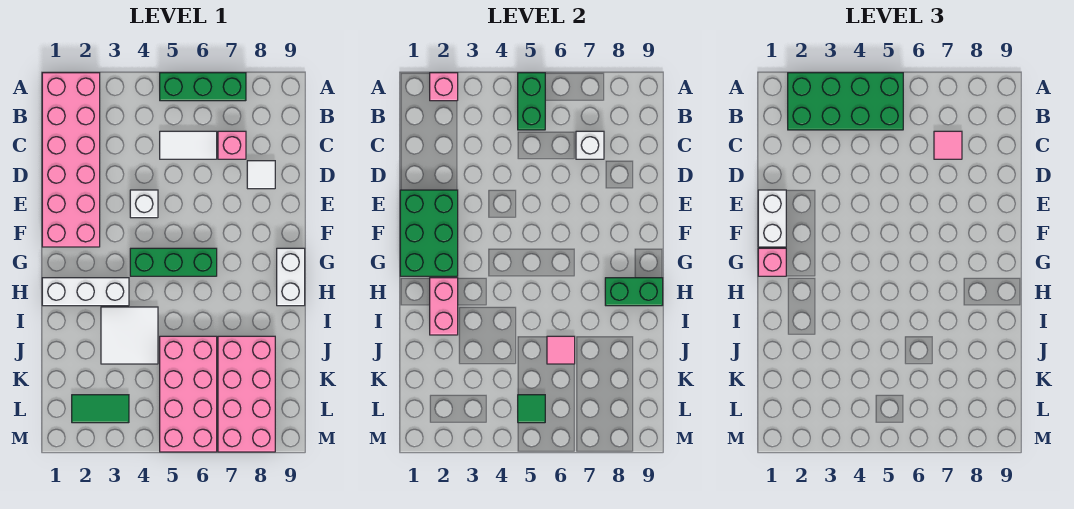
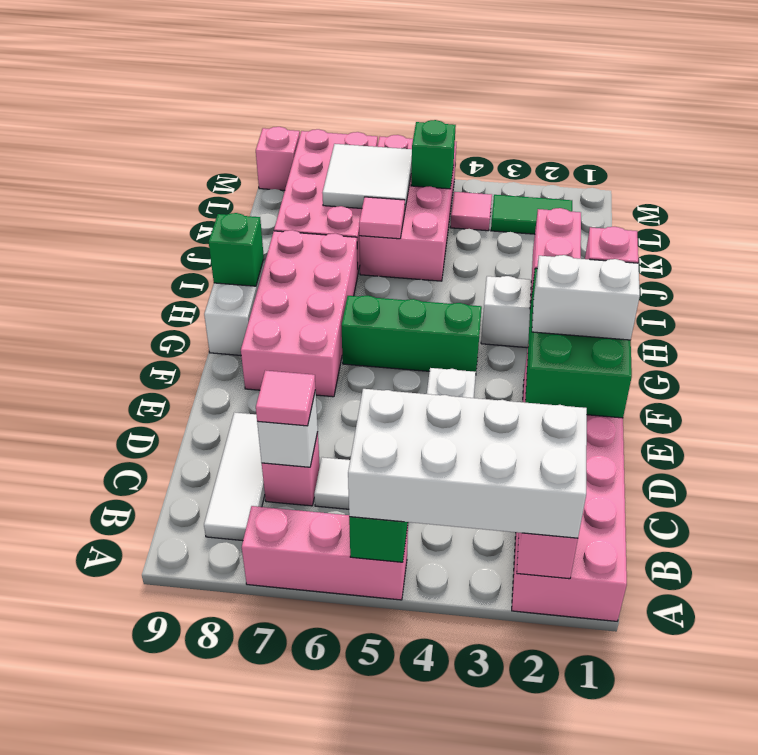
green 2x4 brick [788,73,903,130] -> white 2x4 brick [348,389,587,538]
green 1x3 brick [160,73,246,101] -> pink 1x3 brick [242,506,408,600]
white 1x1 tile [247,161,275,189] -> white 1x3 tile [204,412,265,541]
white 1x2 brick [758,190,786,247] -> white 1x2 brick turned to [532,255,640,340]
none -> pink 2x4 brick [241,230,358,397]
green 1x2 brick [605,278,663,306] -> green 1x1 brick [209,213,264,286]
white 2x2 tile [101,307,158,364] -> white 2x2 tile moved to [323,144,412,208]
none -> pink 1x1 tile [450,192,492,231]
green 1x1 tile [518,395,545,423] -> green 1x1 brick [411,120,456,189]
none -> pink 1x1 brick [256,127,300,190]

